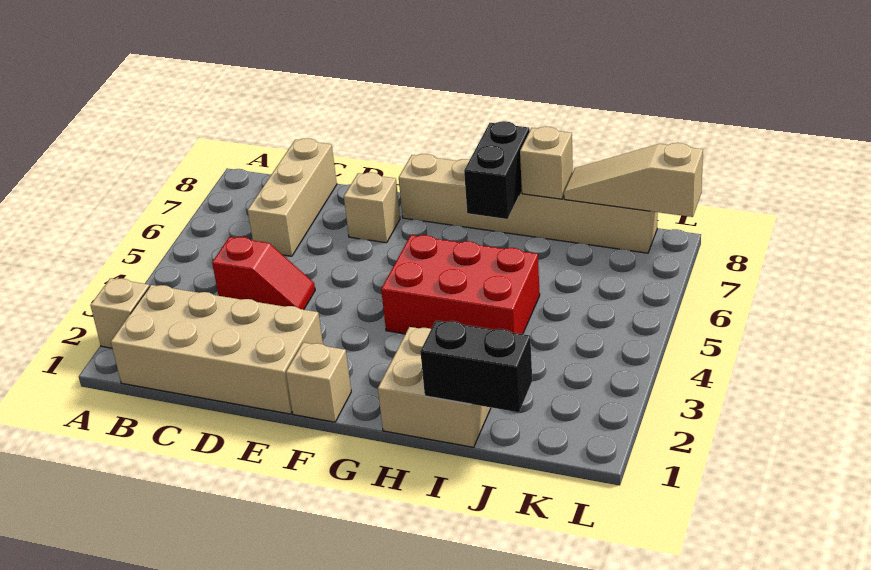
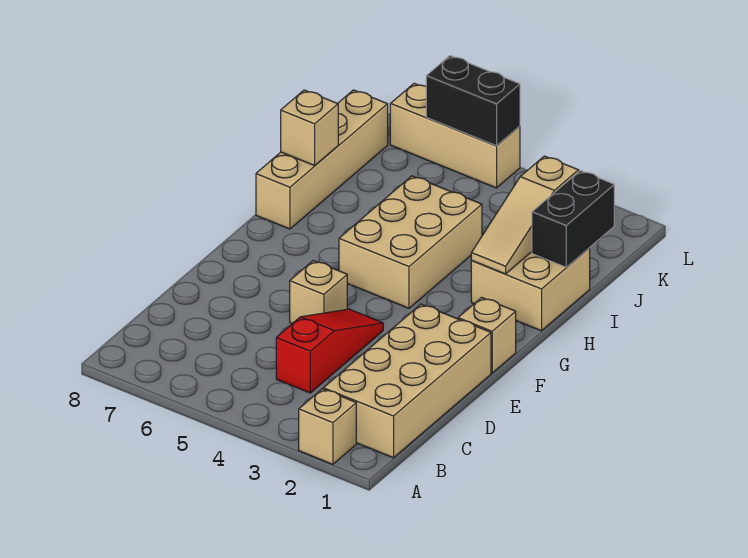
red 1x2 slope [212,237,315,310] -> red 1x3 slope [276,309,383,393]
tan 1x3 brick [248,138,337,256] -> tan 1x3 brick moved to [390,83,520,188]
tan 1x1 brick [344,172,400,243] -> tan 1x1 brick moved to [290,261,347,324]
tan 1x6 brick [399,154,658,253] -> tan 1x4 brick [256,90,388,229]
red 2x3 brick [381,235,540,334] -> tan 2x3 brick [339,176,482,308]
black 1x2 brick [464,121,530,219] -> black 1x2 brick moved to [426,56,520,146]
tan 1x3 slope [564,143,703,217] -> tan 1x3 slope moved to [471,156,579,274]

